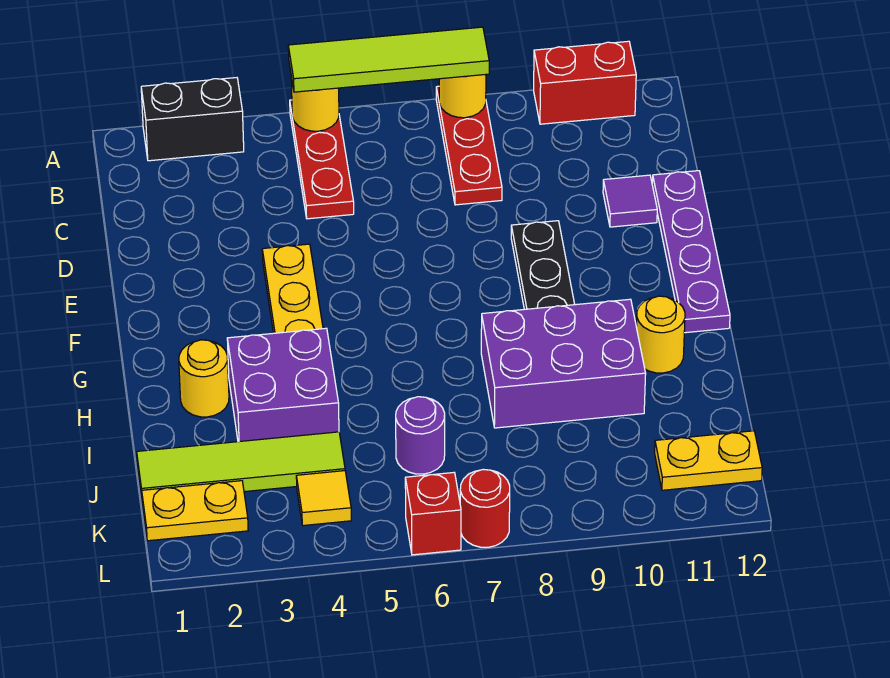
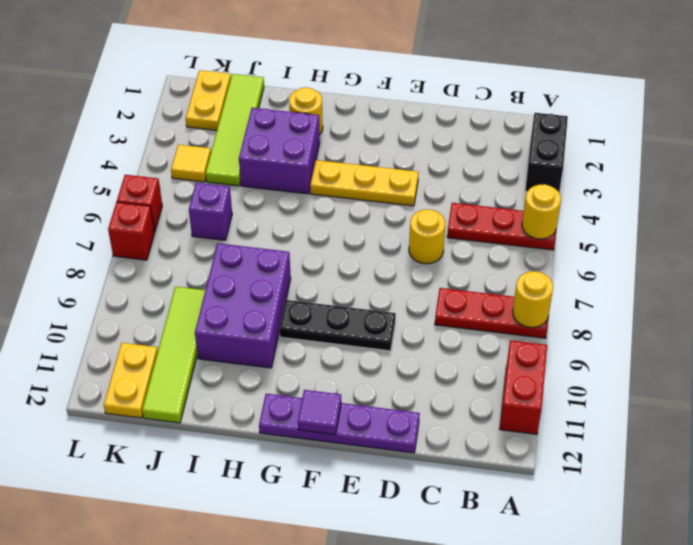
lime 1x4 tile [288,27,489,92] -> lime 1x4 tile moved to [142,287,205,423]
purple 1x1 tile [603,175,657,227] -> purple 1x1 tile moved to [298,390,341,435]
yellow 1x1 round brick [636,296,685,373] -> yellow 1x1 round brick moved to [409,209,445,264]
purple 1x1 round brick [396,397,445,474] -> purple 1x1 brick [189,183,232,240]
red 1x1 round brick [460,469,510,547] -> red 1x1 brick [108,202,155,260]

